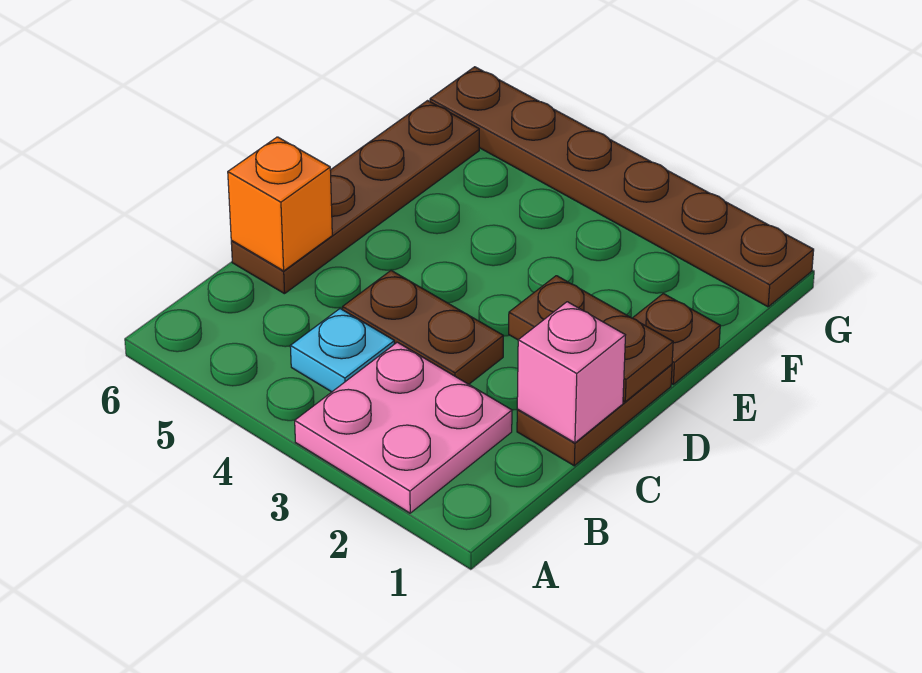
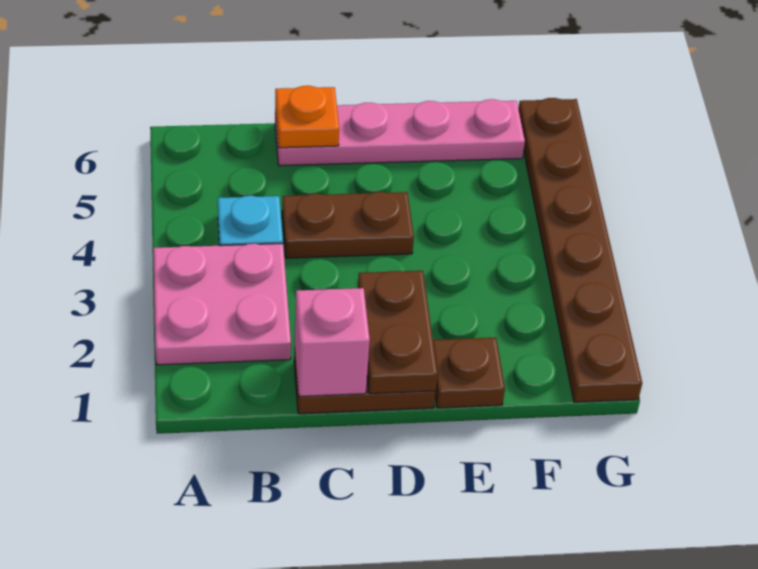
brown 1x2 plate [343,271,503,384] -> brown 1x2 plate turned to [282,192,414,258]
brown 1x4 plate [231,101,479,294] -> pink 1x4 plate [275,99,525,166]
orange 1x1 brick [228,137,332,271] -> orange 1x1 plate [275,86,339,148]

